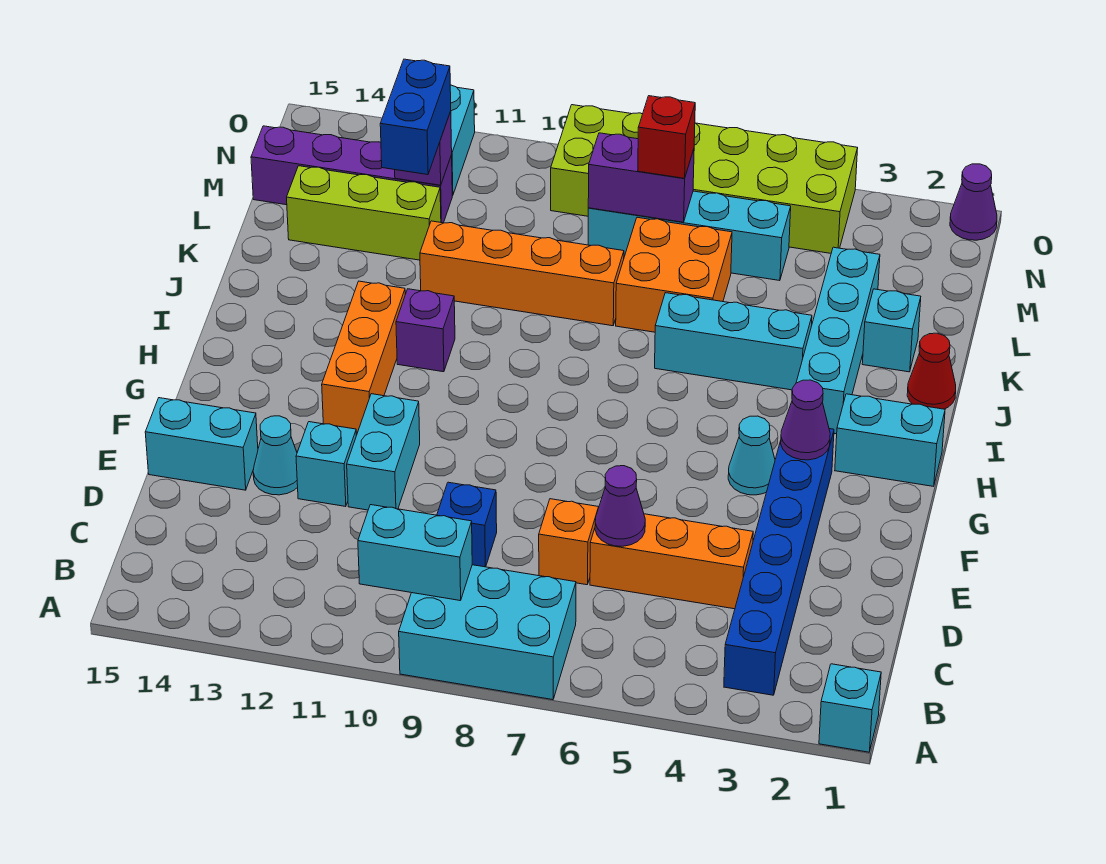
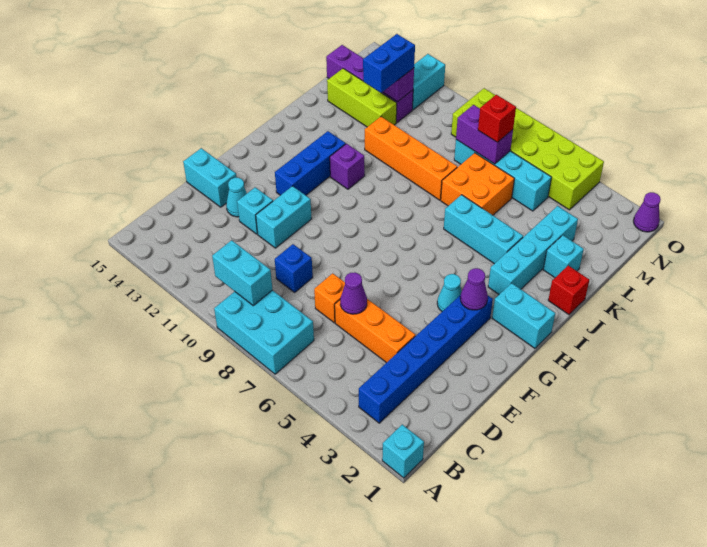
orange 1x3 brick [322,281,405,432] -> blue 1x3 brick [275,131,346,195]
red 1x1 cone [907,333,956,409] -> red 1x1 brick [548,266,589,315]

